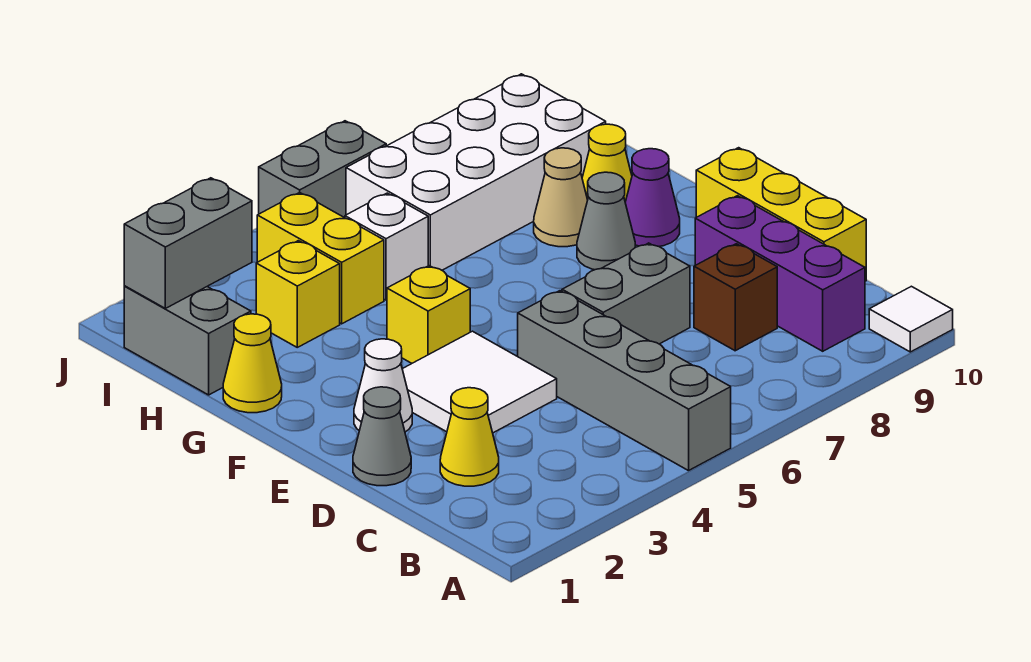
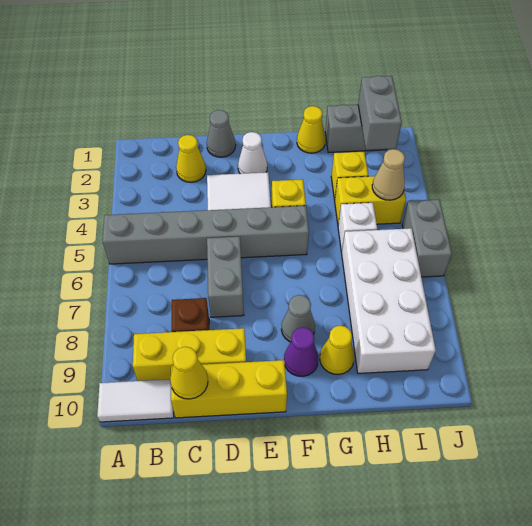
grey 1x4 brick [518,291,731,471] -> grey 1x6 brick [103,206,309,264]
white 1x1 tile [869,286,953,352] -> white 1x2 tile [97,379,174,422]
purple 1x3 brick [695,196,865,351] -> yellow 1x3 brick [133,328,246,381]
none -> yellow 1x1 cone [170,347,208,399]
tan 1x1 cone [534,148,588,247] -> tan 1x1 cone moved to [372,149,405,200]

